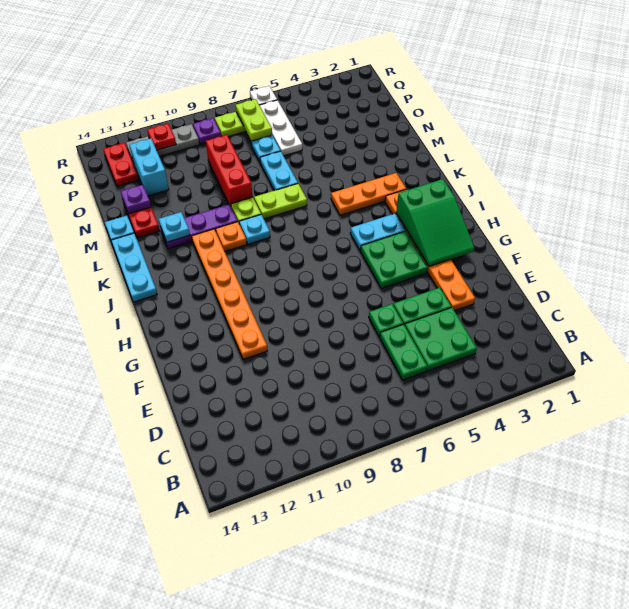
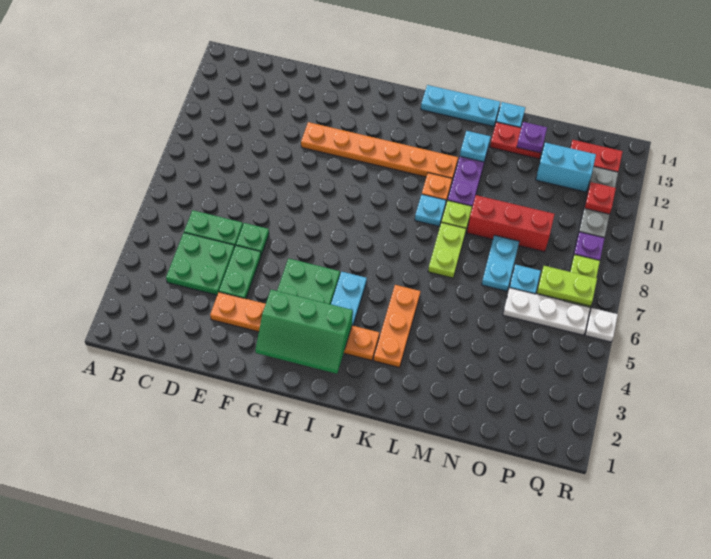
green 2x3 slope [396,179,474,266] -> green 2x3 slope turned to [255,290,353,374]
cyan 1x2 plate [260,151,298,191] -> cyan 1x2 plate turned to [482,235,519,291]

